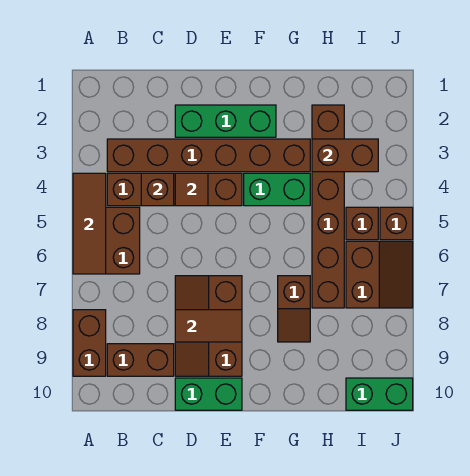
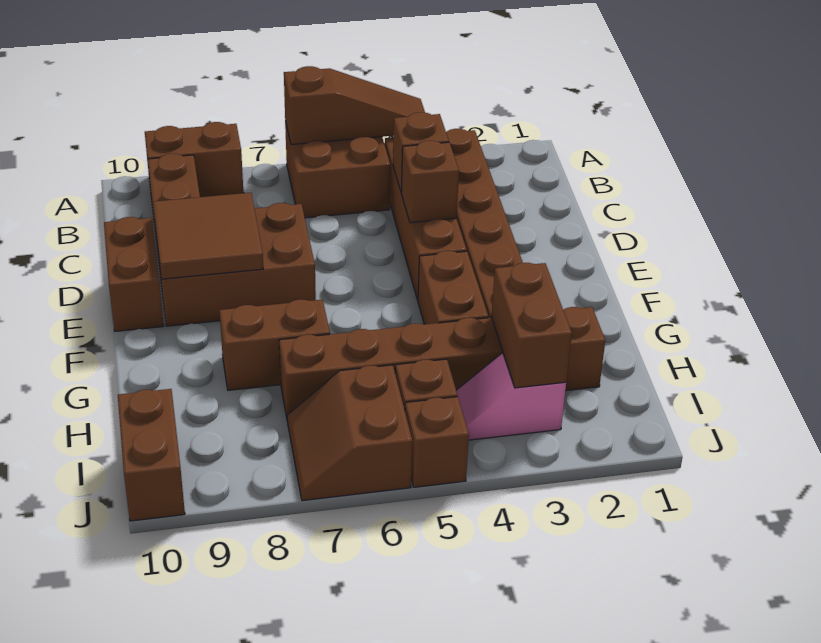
brown 1x3 tile [73,173,106,274] -> brown 1x3 slope [284,66,425,145]
green 1x3 brick [175,105,276,137] -> none
brown 1x1 tile [175,173,208,206] -> brown 1x1 brick [401,141,459,223]
brown 2x3 slope [175,276,242,376] -> brown 2x3 brick [155,203,316,326]
brown 1x2 tile [175,310,242,342] -> brown 2x2 tile [153,193,263,279]
green 1x2 brick [175,378,242,410] -> brown 1x2 brick [104,217,164,331]
green 1x2 brick [244,173,310,206] -> brown 1x2 brick [418,251,488,324]
brown 1x2 slope [278,276,310,342] -> brown 1x2 brick [219,300,330,390]
none -> pink 1x2 slope [456,353,566,440]
brown 2x2 slope [346,241,413,308] -> brown 2x2 slope turned to [287,365,412,501]
green 1x2 brick [346,378,413,410] -> brown 1x2 brick [118,389,185,521]

